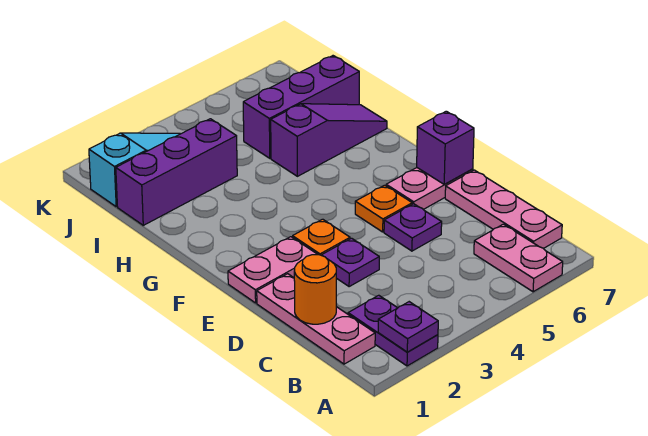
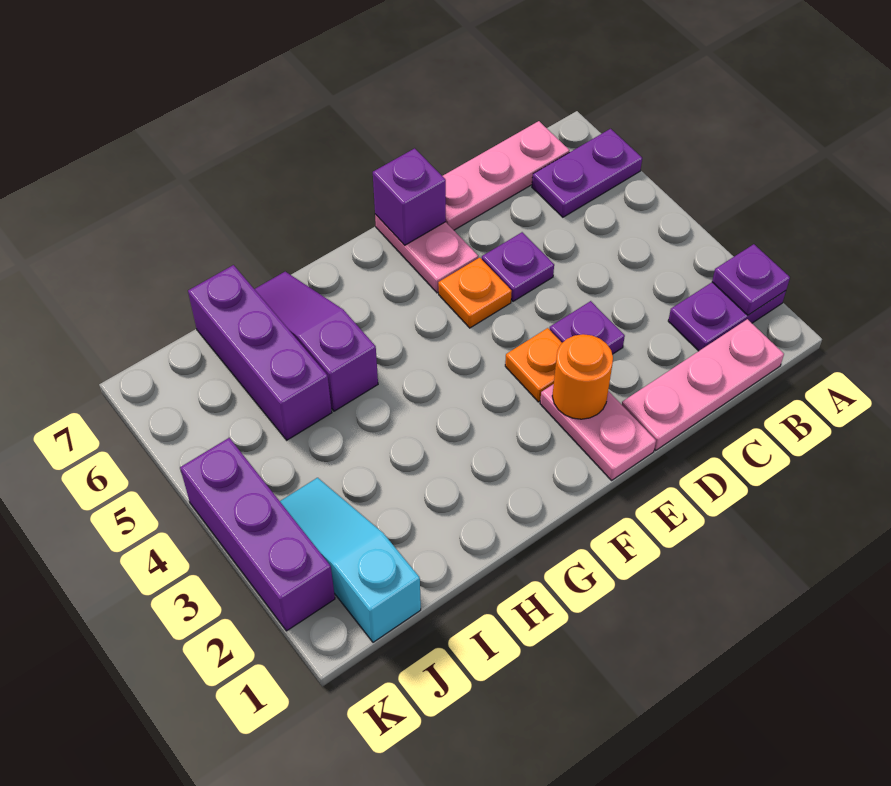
pink 1x2 plate [474,224,563,292] -> purple 1x2 plate [532,129,642,217]
orange 1x1 round brick [294,255,336,324] -> orange 1x1 round brick moved to [552,334,613,419]
purple 1x3 brick [116,119,237,225] -> purple 1x3 brick moved to [180,438,335,631]

